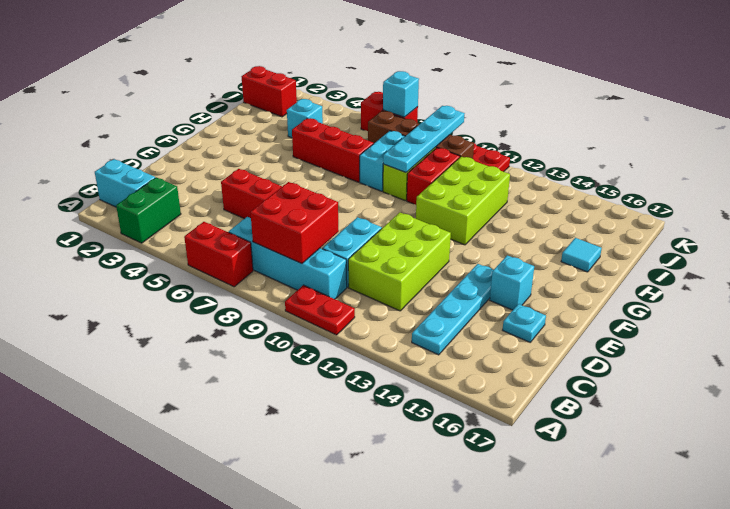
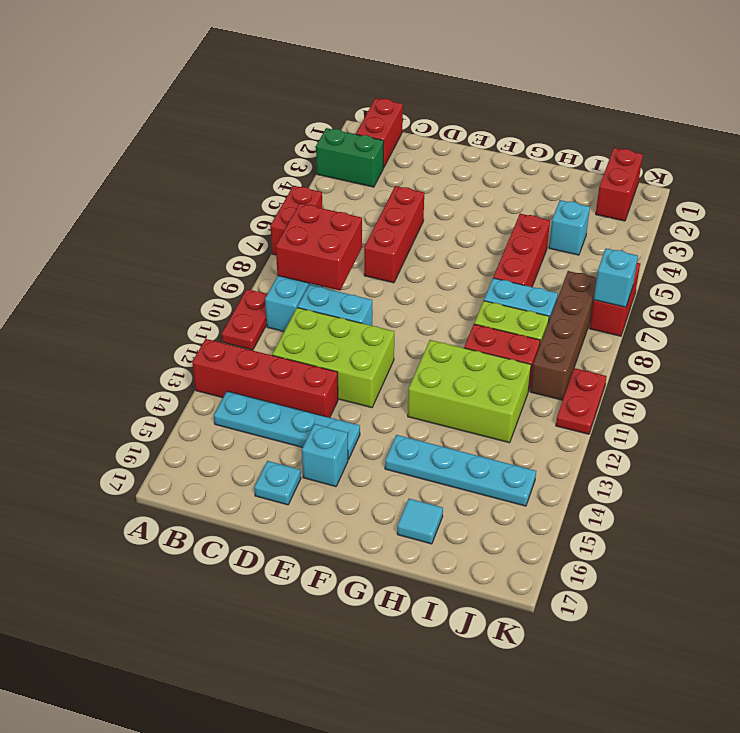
none -> red 1x4 brick [192,339,338,418]
cyan 1x2 brick [95,159,155,207] -> red 1x2 brick [356,98,403,168]
cyan 1x4 plate [383,106,465,172] -> cyan 1x4 plate moved to [385,435,536,506]

